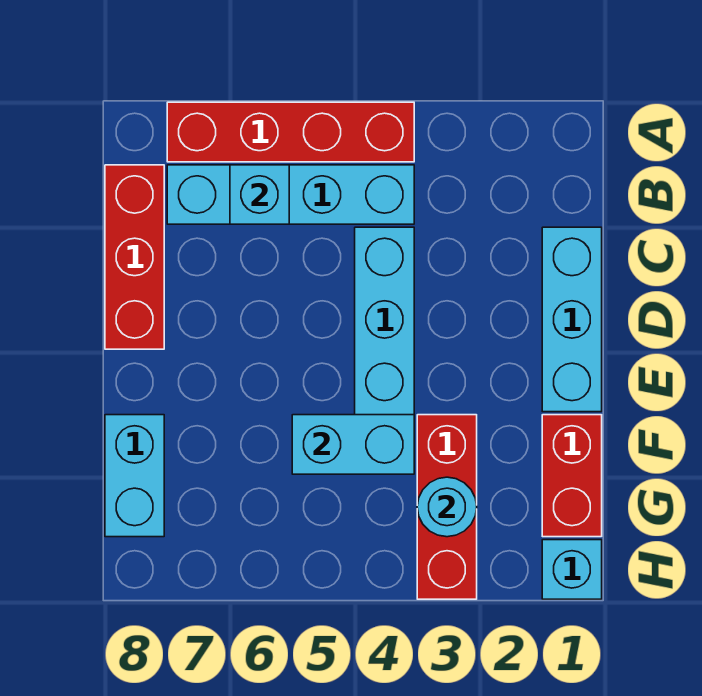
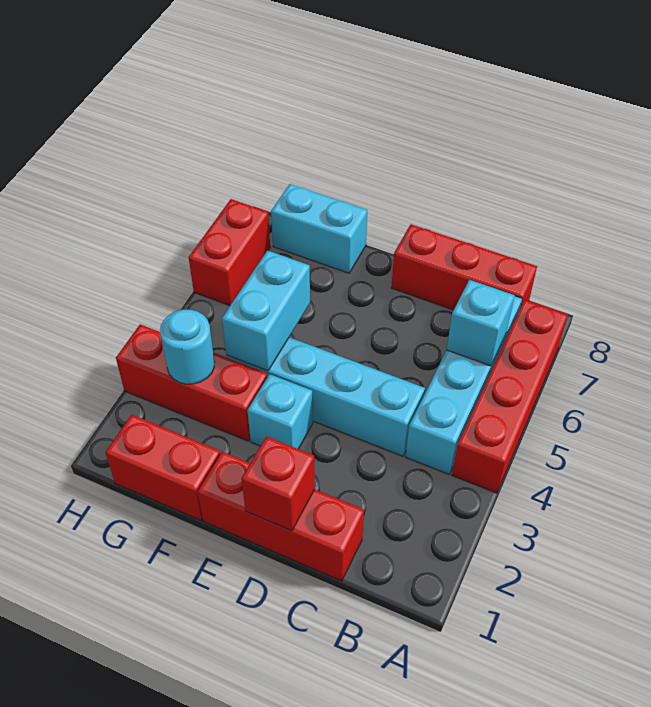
cyan 1x3 brick [542,227,602,412] -> red 1x3 brick [198,452,364,581]
none -> red 1x1 brick [242,436,315,531]
cyan 1x1 brick [542,540,602,599] -> cyan 1x1 brick moved to [247,374,313,449]
none -> red 1x2 brick [189,199,270,306]

